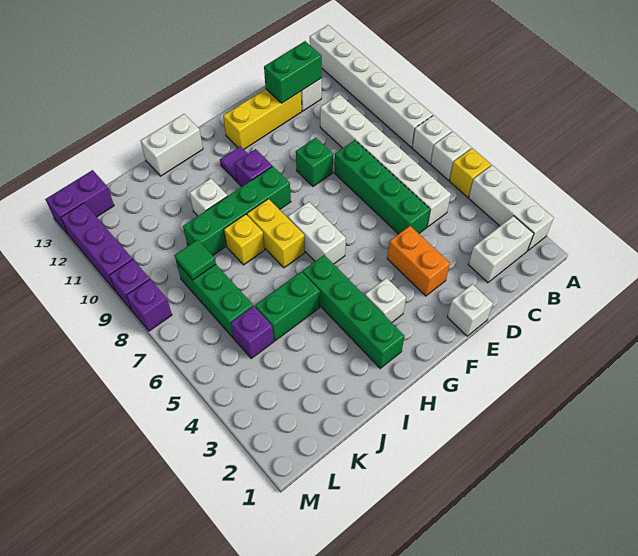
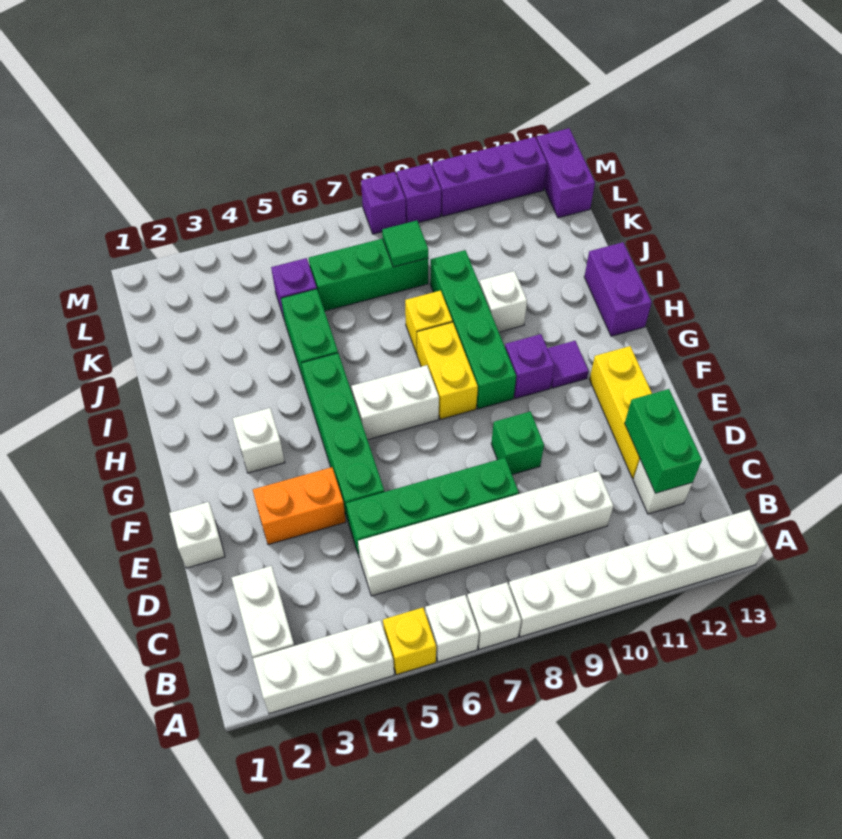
green 1x4 brick [303,255,404,368] -> green 1x4 brick turned to [301,353,384,520]
yellow 1x2 brick [247,199,305,268] -> yellow 1x2 brick turned to [417,322,478,419]
white 1x2 brick [141,114,203,176] -> purple 1x2 brick [584,242,652,336]

